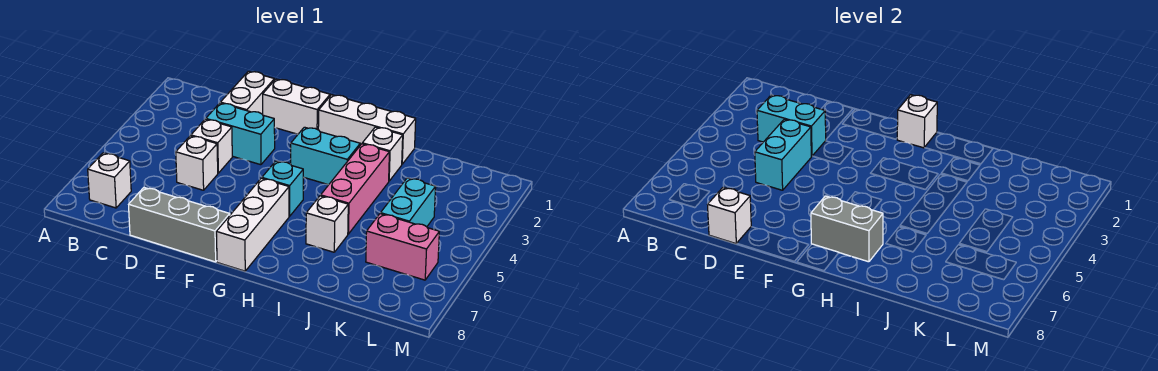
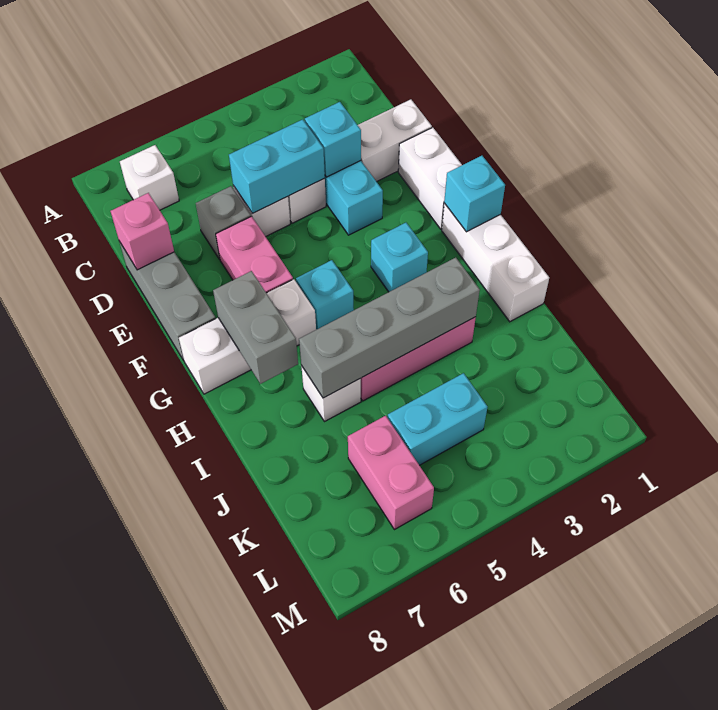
cyan 1x2 brick [757,95,826,156] -> cyan 1x1 brick [305,102,361,177]
none -> grey 1x1 brick [196,186,251,259]
white 1x1 brick [708,187,751,244] -> pink 1x1 brick [111,193,174,270]
none -> pink 1x2 brick [216,216,293,293]
white 1x1 brick [897,95,937,148] -> cyan 1x1 brick [444,156,505,232]
cyan 1x2 brick [291,127,360,185] -> cyan 1x1 brick [371,223,428,292]
white 1x1 brick [362,127,403,181] -> none
none -> grey 1x4 brick [299,258,480,398]

